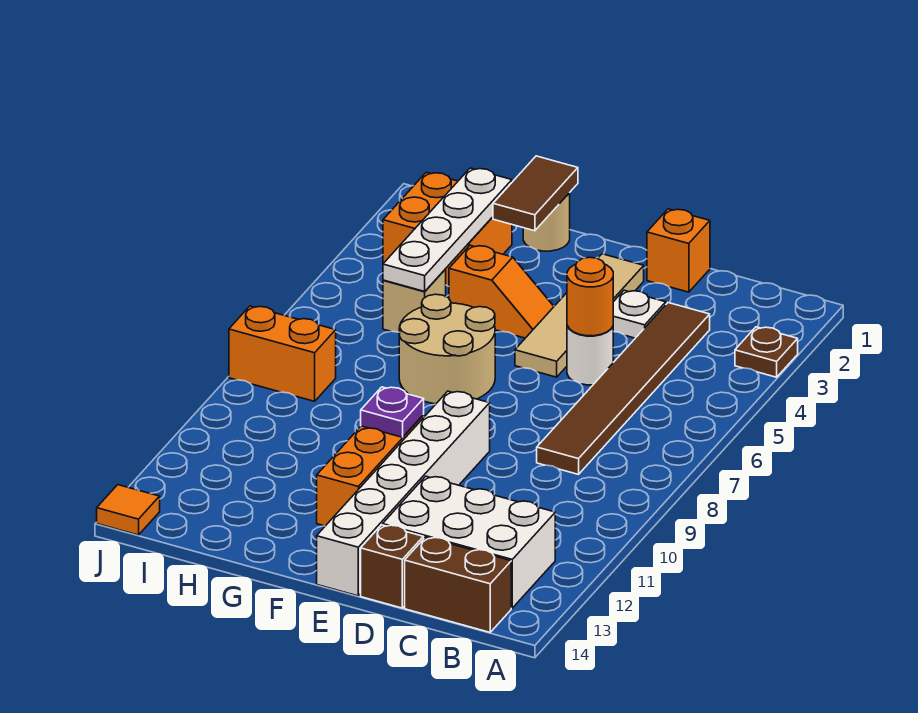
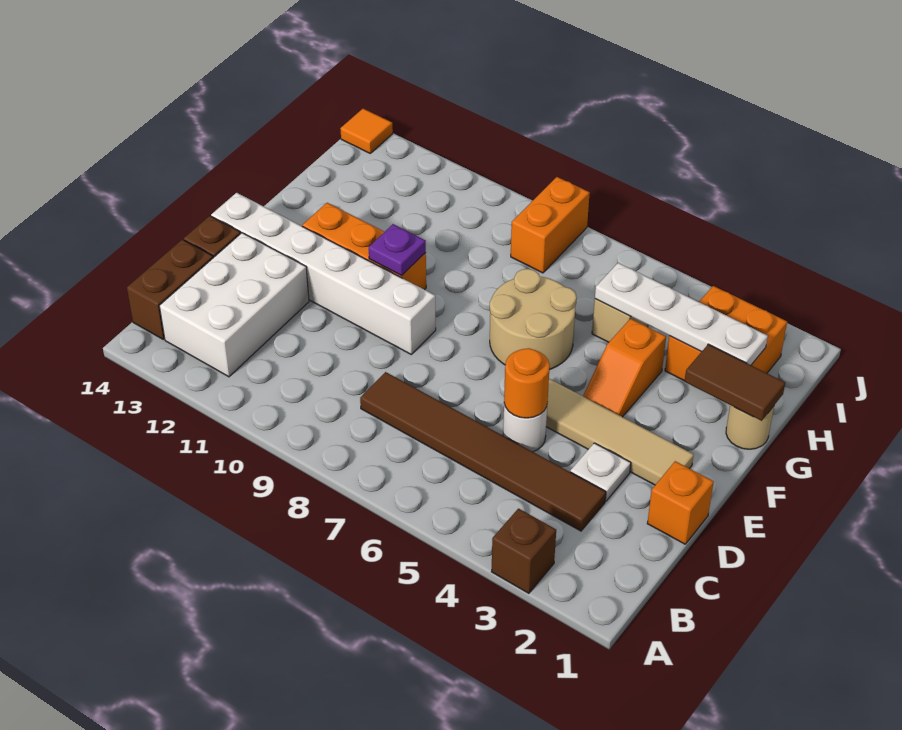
brown 1x1 plate [735,327,798,377] -> brown 1x1 brick [492,509,556,593]

